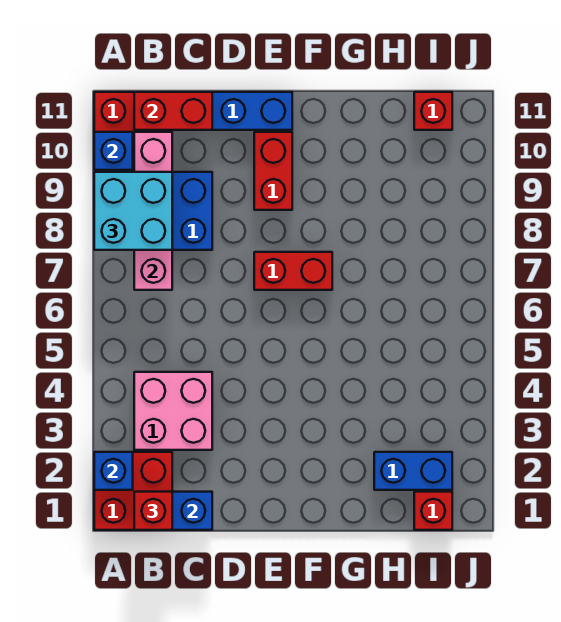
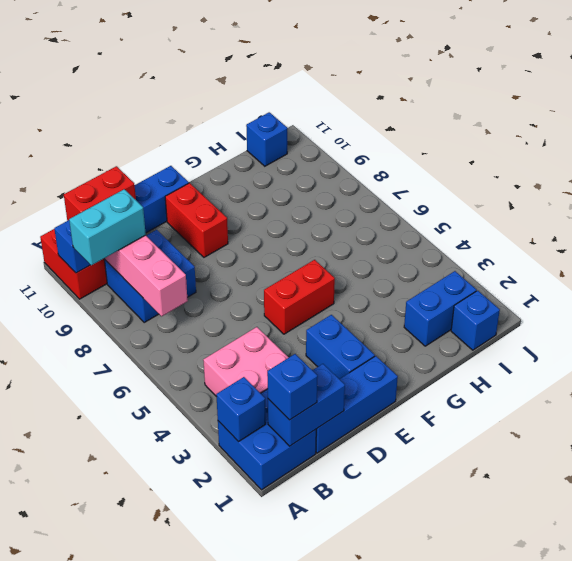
red 2x2 brick [94,452,172,530] -> blue 2x2 brick [218,389,316,490]
cyan 2x2 brick [94,172,172,250] -> cyan 1x2 brick [69,189,146,265]
red 1x1 brick [134,492,172,530] -> blue 1x1 brick [267,354,318,420]
none -> blue 1x3 brick [316,356,398,453]
none -> blue 1x2 brick [306,315,375,379]
red 1x2 brick [254,252,332,290] -> red 1x2 brick moved to [264,260,335,334]
red 1x1 brick [414,492,452,530] -> blue 1x1 brick [451,291,500,350]
red 1x1 brick [414,92,452,130] -> blue 1x1 brick [246,112,287,166]

